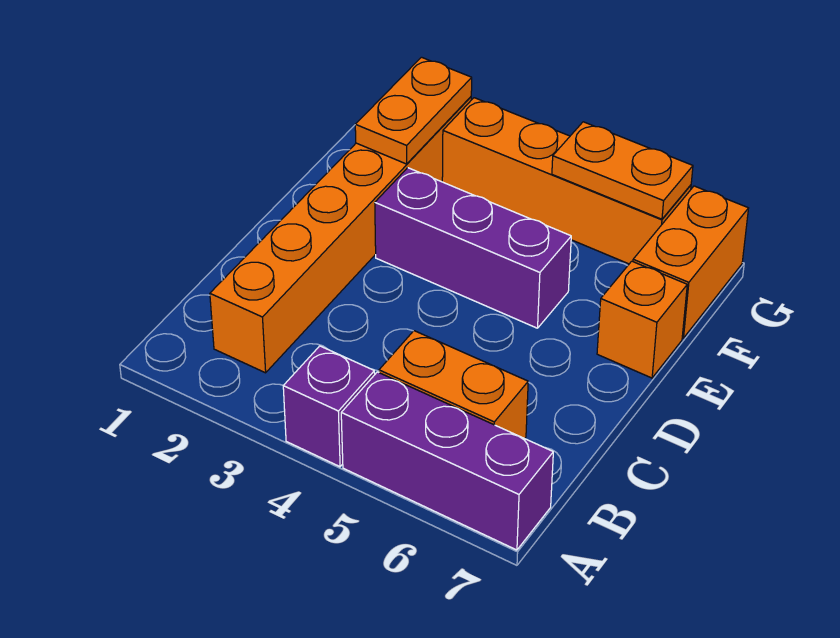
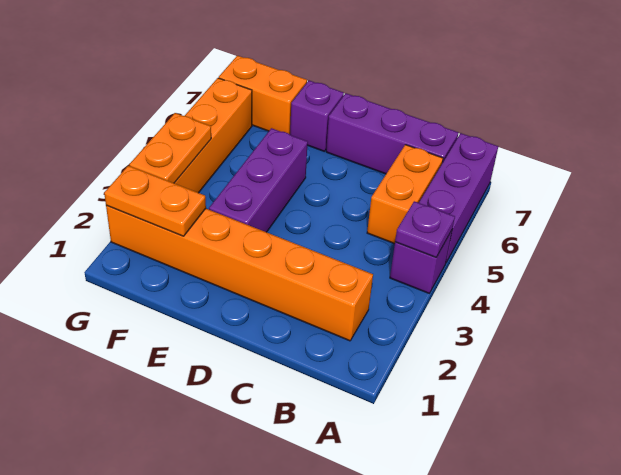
none -> purple 1x1 plate [395,201,455,257]
none -> purple 1x3 brick [326,93,458,174]
orange 1x1 brick [597,261,687,378] -> purple 1x1 brick [290,81,344,151]
orange 1x2 plate [552,122,693,219] -> orange 1x2 plate moved to [129,113,211,183]

